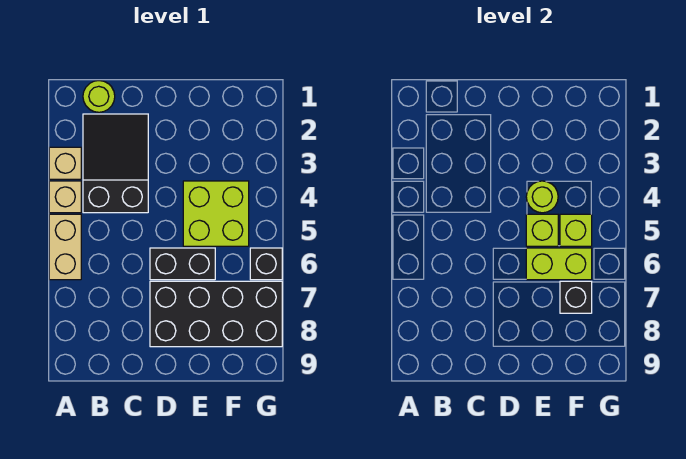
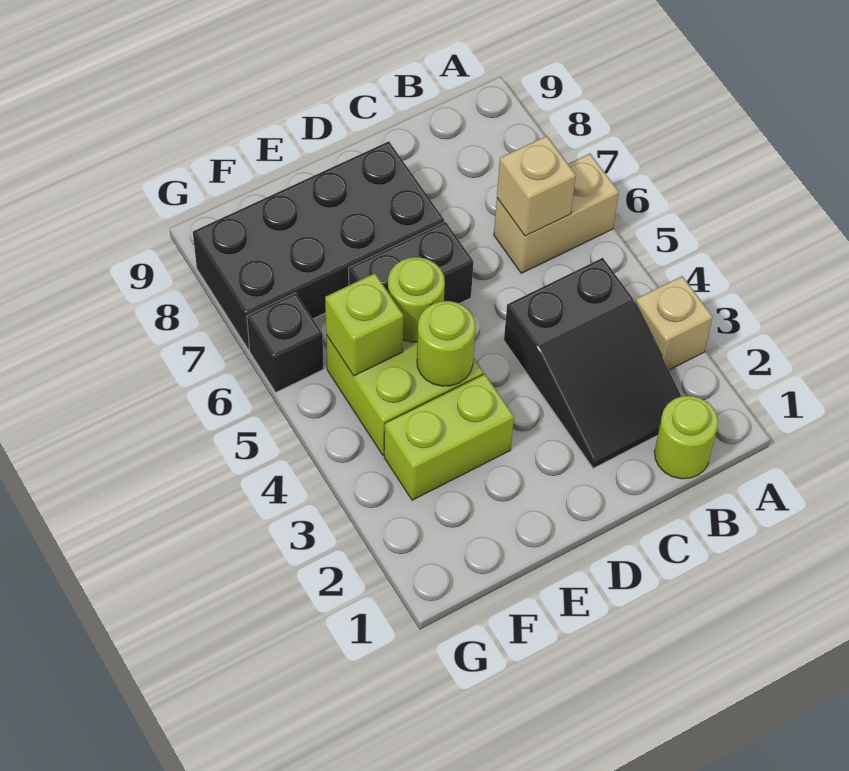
tan 1x1 brick [49,181,81,213] -> tan 1x1 brick moved to [497,136,576,236]
tan 1x2 brick [49,214,81,280] -> tan 1x2 brick turned to [494,154,619,273]
lime 1x1 brick [526,214,558,246] -> lime 1x1 round brick [388,257,445,342]
lime 1x2 brick [526,248,592,280] -> lime 1x2 brick moved to [384,374,514,500]
black 1x1 brick [560,281,592,313] -> none

